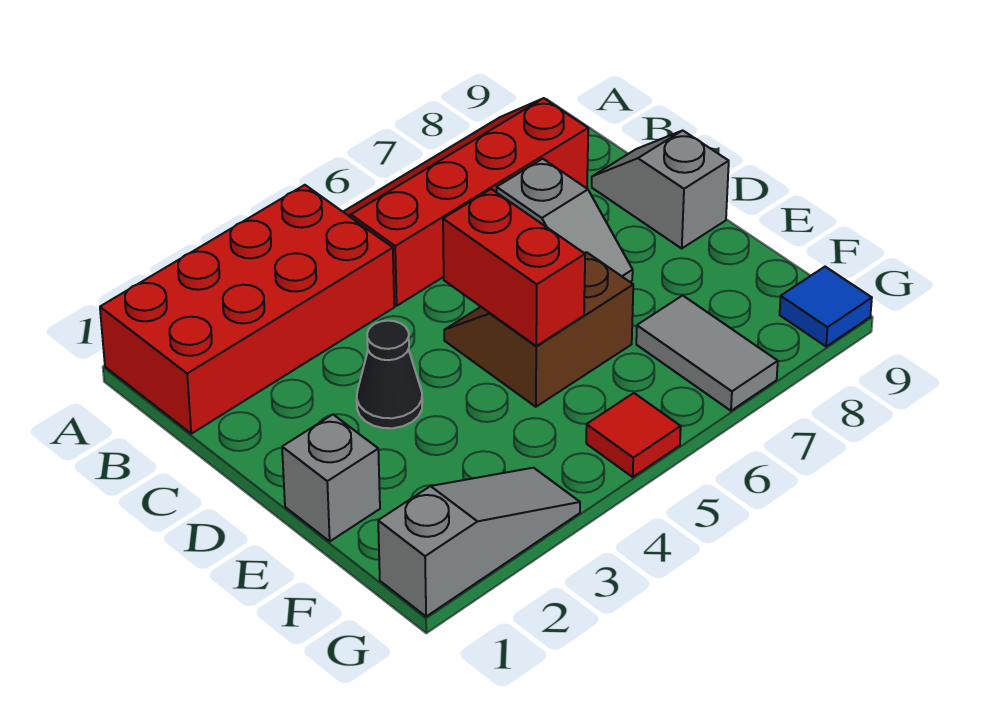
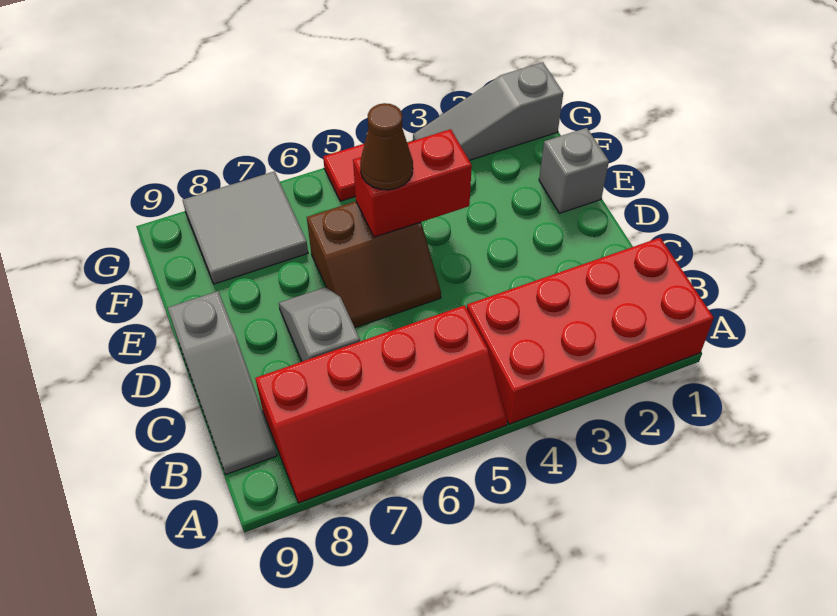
grey 1x2 slope [592,130,729,248] -> grey 1x3 slope [168,291,277,474]
black 1x1 cone [357,321,422,428] -> none
red 1x2 brick [443,189,585,346] -> red 1x2 brick turned to [353,129,472,237]
none -> brown 1x1 cone [360,103,413,190]
grey 1x2 tile [636,295,778,411] -> grey 2x2 tile [183,171,308,284]
blue 1x1 tile [780,267,872,347] -> none

